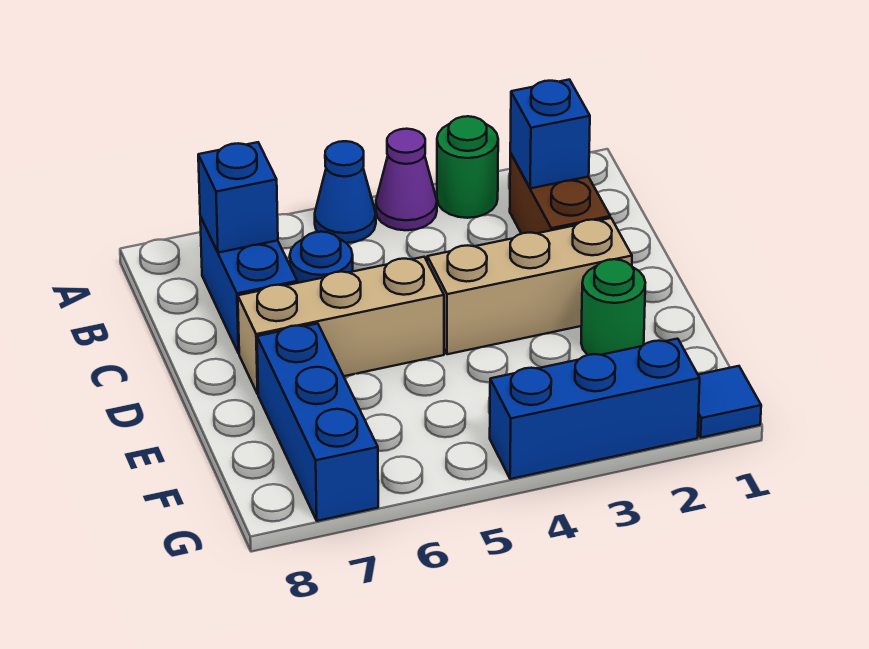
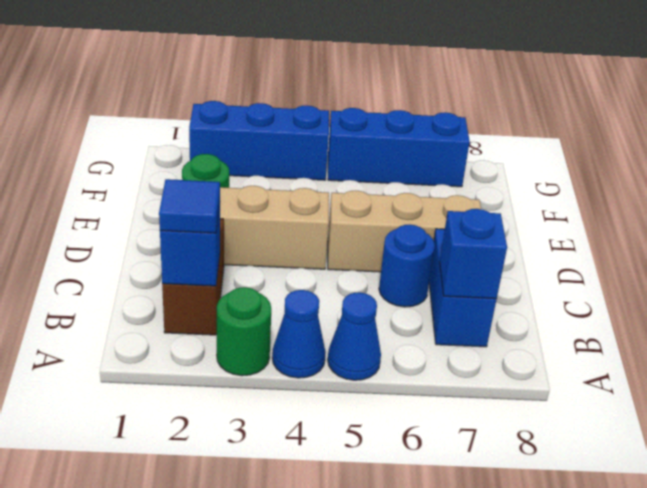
purple 1x1 cone [376,129,437,230] -> blue 1x1 cone [272,290,326,378]
blue 1x3 brick [257,324,378,521] -> blue 1x3 brick turned to [328,108,470,187]
blue 1x1 tile [698,366,761,438] -> blue 1x1 tile moved to [159,179,220,233]

